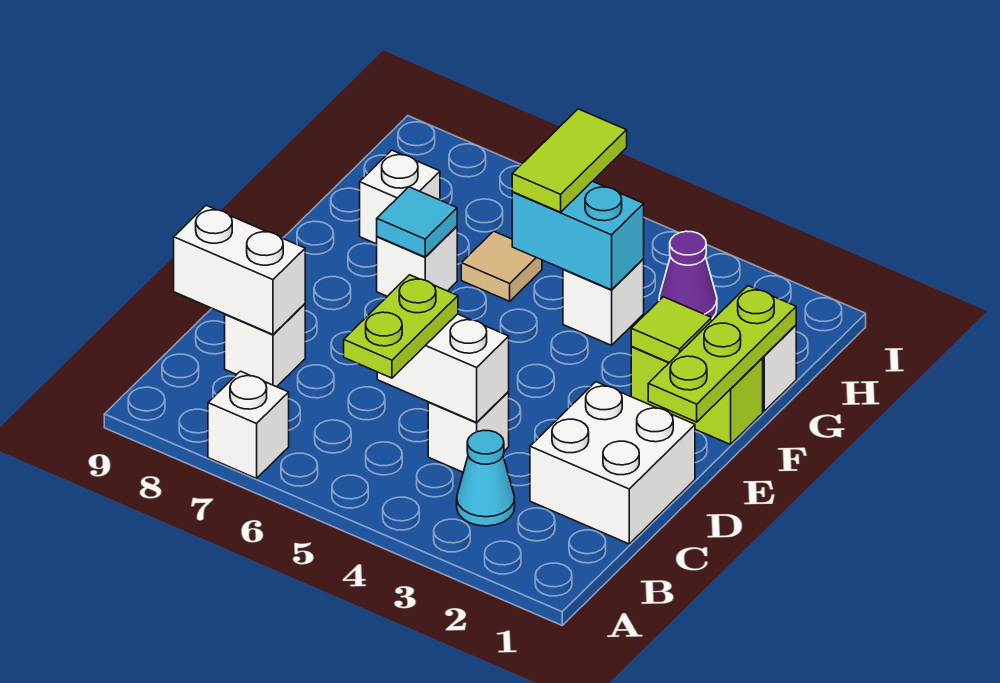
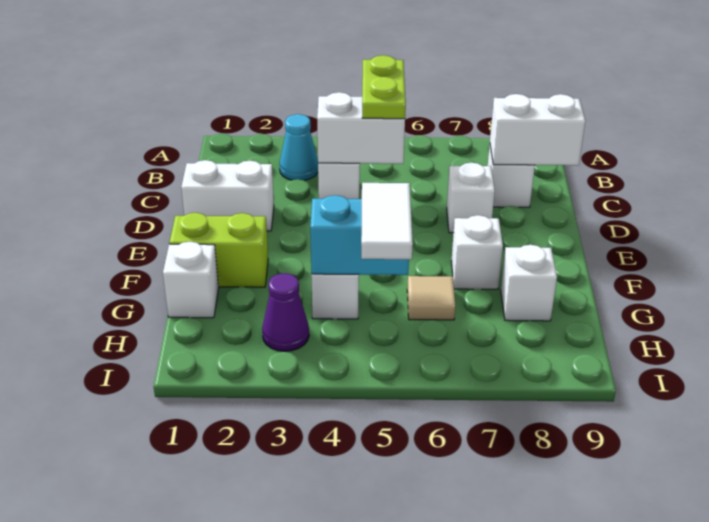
white 1x1 brick [208,371,289,478] -> white 1x1 brick moved to [447,163,495,233]
white 2x2 brick [530,382,695,544] -> white 1x2 brick [181,160,274,231]
lime 1x3 plate [648,286,796,422] -> none
lime 1x1 tile [631,297,712,363] -> none
cyan 1x1 tile [377,187,457,257] -> none
lime 1x2 tile [512,109,627,212] -> white 1x2 tile [361,183,413,259]

